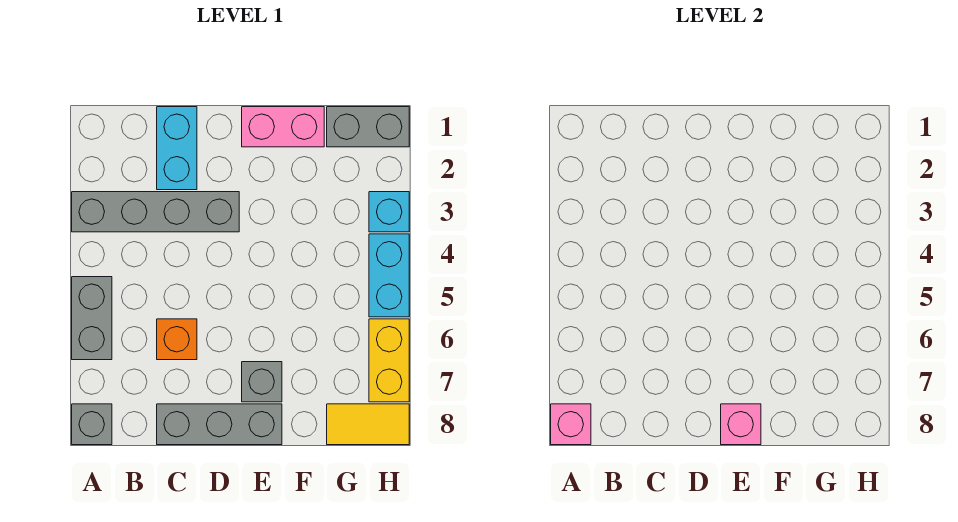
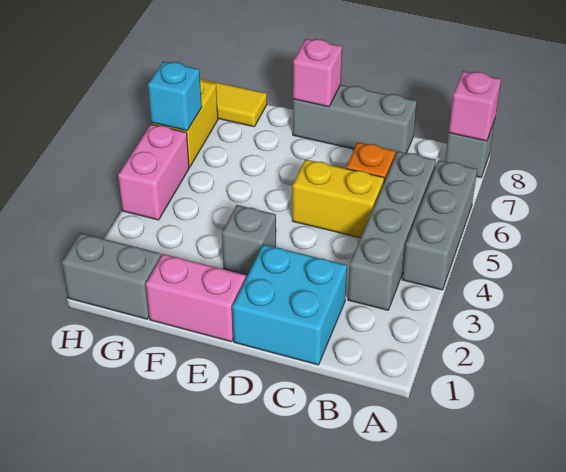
grey 1x4 brick [72,192,239,232] -> grey 1x4 brick turned to [348,151,436,310]
grey 1x2 brick [72,277,112,360] -> grey 1x3 brick [402,160,477,290]
cyan 1x2 brick [157,107,197,190] -> cyan 2x2 brick [232,244,347,365]
none -> yellow 1x2 brick [292,160,384,238]
grey 1x1 brick [242,362,282,402] -> grey 1x1 brick moved to [222,205,276,275]
cyan 1x1 brick [369,192,409,232] -> cyan 1x1 brick moved to [148,61,202,131]
cyan 1x2 brick [369,234,409,317] -> pink 1x2 brick [118,124,189,220]

